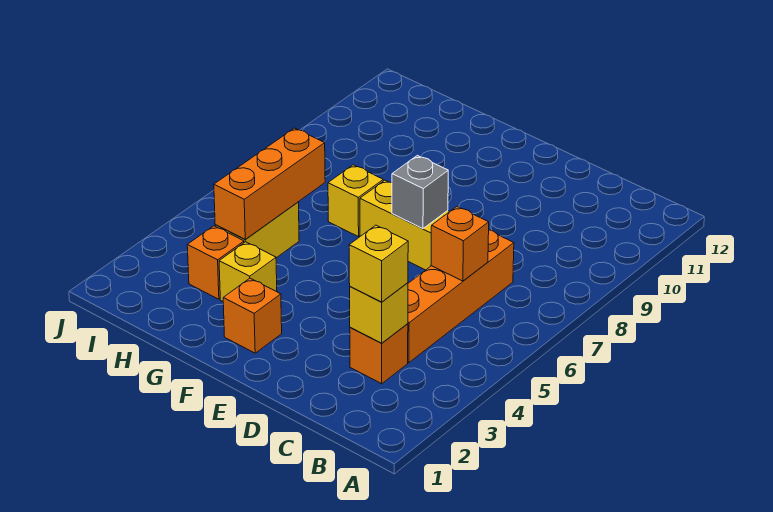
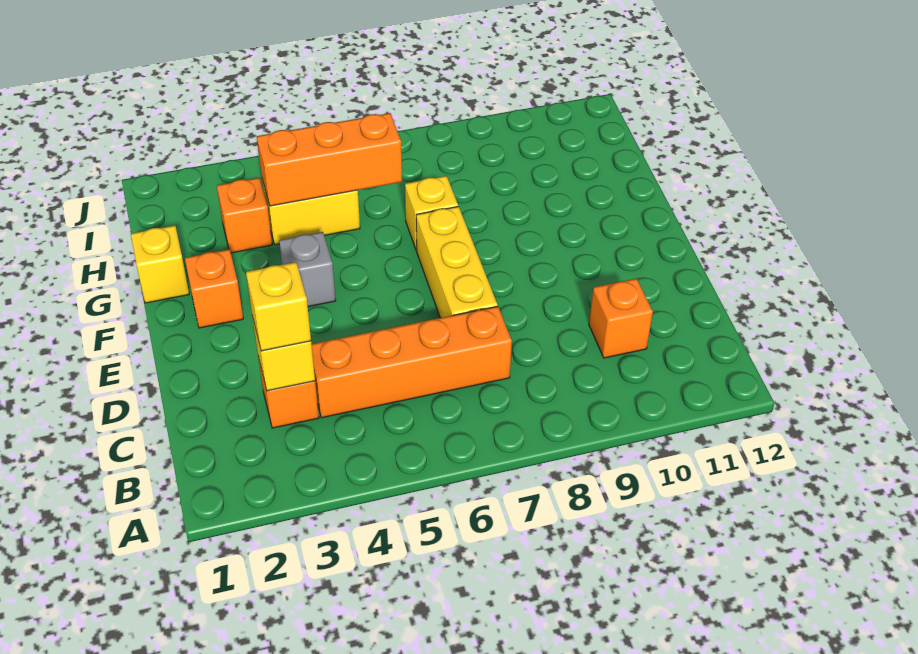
orange 1x1 brick [431,207,489,281] -> orange 1x1 brick moved to [589,278,653,358]
grey 1x1 brick [392,155,448,228] -> grey 1x1 brick moved to [279,232,336,307]
yellow 1x1 brick [219,242,277,301] -> yellow 1x1 brick moved to [131,226,189,303]

